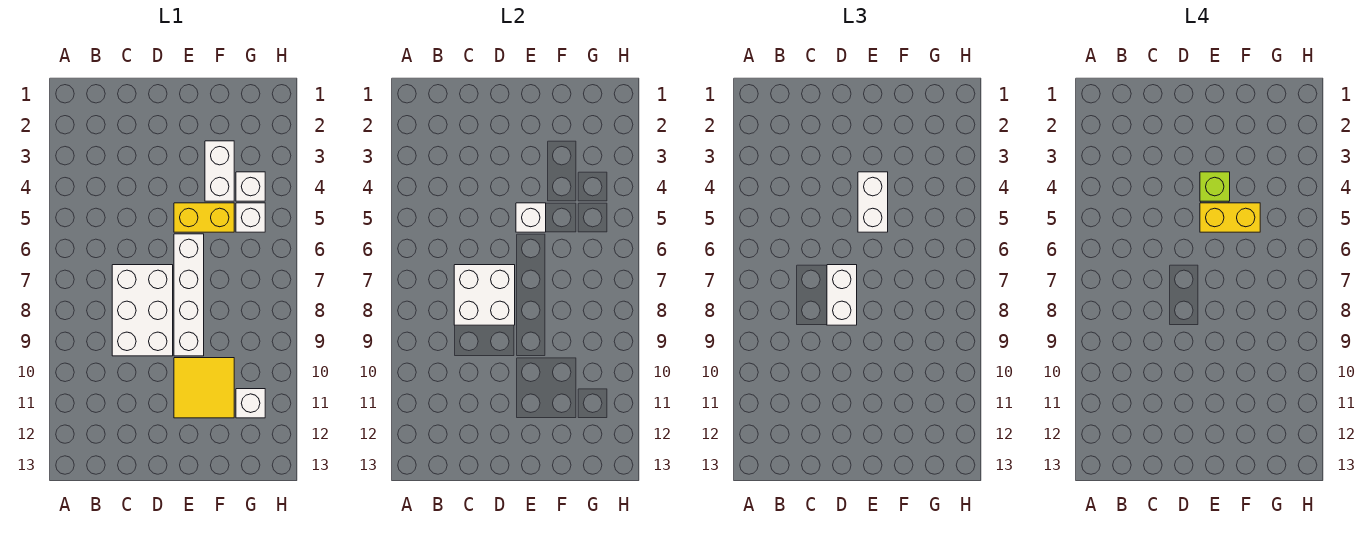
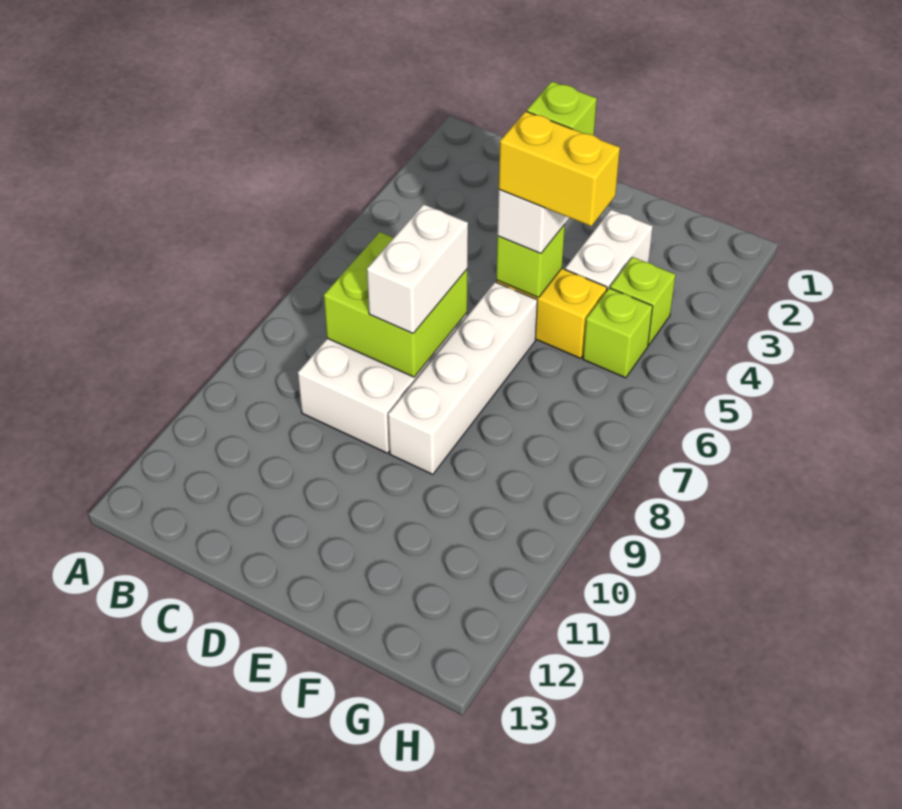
white 2x2 brick [454,265,515,325] -> lime 2x2 brick [324,232,468,377]
white 1x1 brick [516,203,546,232] -> lime 1x1 brick [496,224,565,298]
yellow 2x2 tile [174,358,234,418] -> none
white 1x1 brick [236,172,265,201] -> lime 1x1 brick [610,257,675,346]
white 1x1 brick [236,203,265,232] -> lime 1x1 brick [583,288,653,378]
white 1x1 brick [236,389,265,418] -> none

